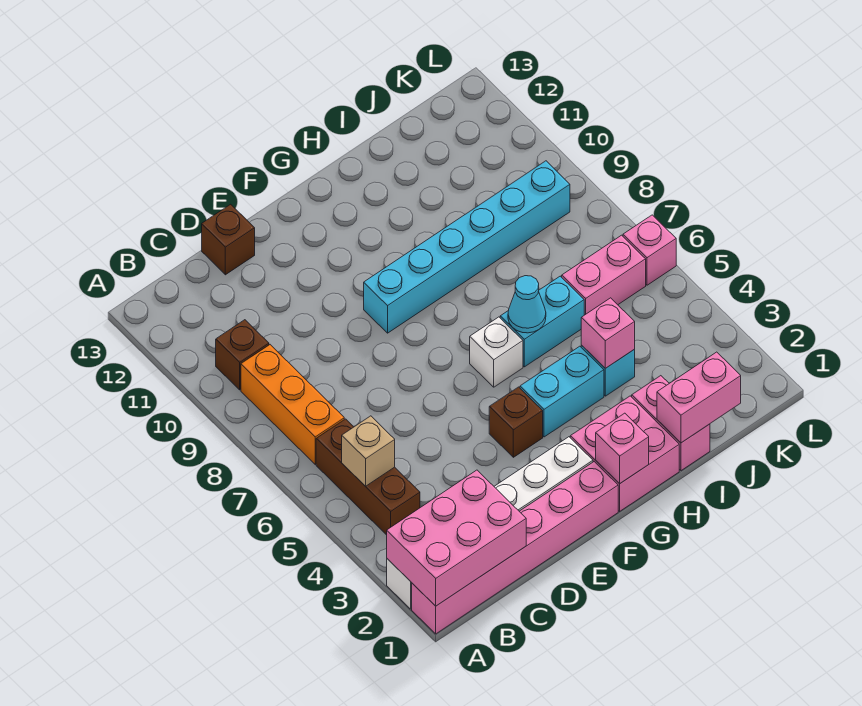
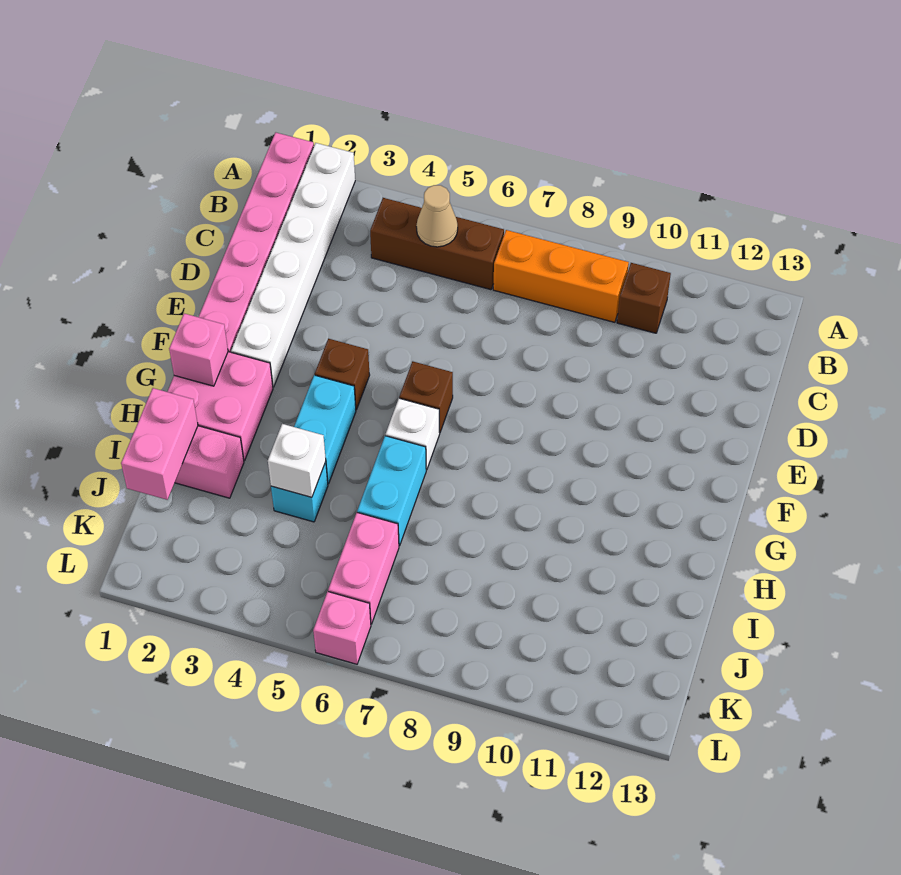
pink 2x3 brick [387,470,526,606] -> none
tan 1x1 brick [342,416,395,486] -> tan 1x1 cone [416,185,458,247]
brown 1x1 brick [202,204,255,275] -> brown 1x1 brick moved to [399,361,453,433]
cyan 1x6 brick [364,161,570,333] -> none
cyan 1x1 cone [508,276,546,333] -> none
pink 1x1 brick [581,298,635,368] -> white 1x1 brick [268,424,326,497]

